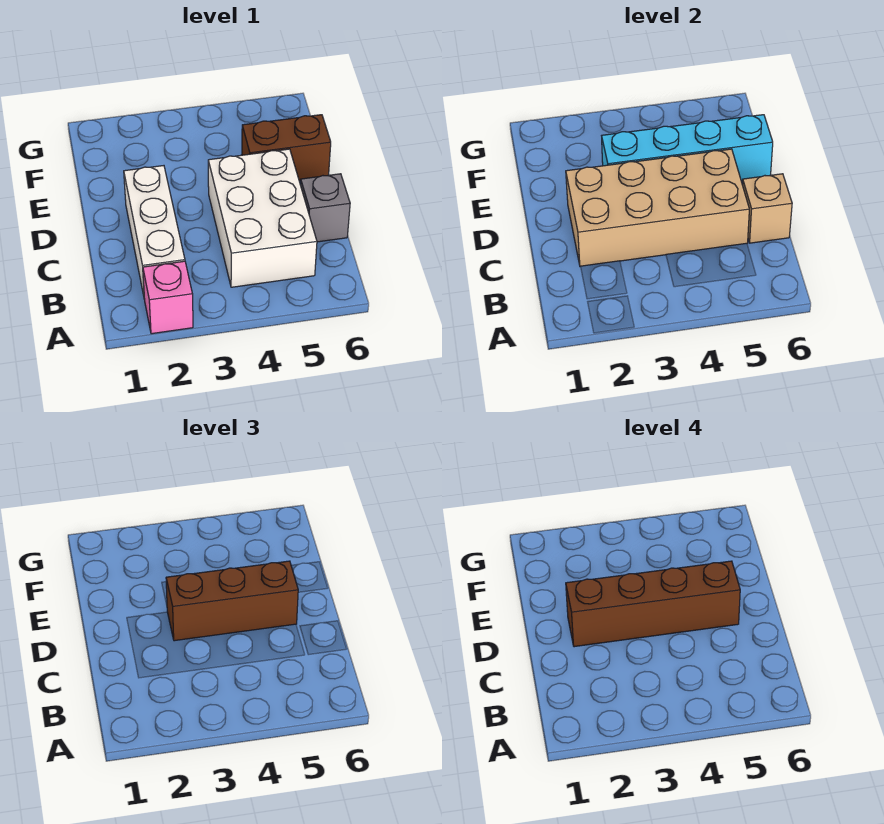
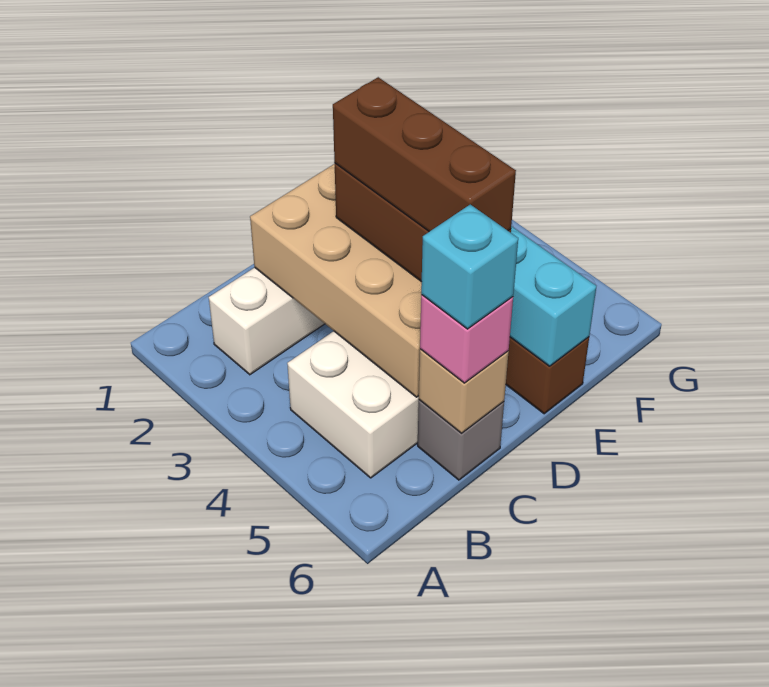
pink 1x1 brick [143,261,193,334] -> pink 1x1 brick moved to [420,295,513,383]
none -> cyan 1x1 brick [421,204,518,329]
brown 1x4 brick [566,561,740,647] -> brown 1x3 brick [333,77,516,232]

